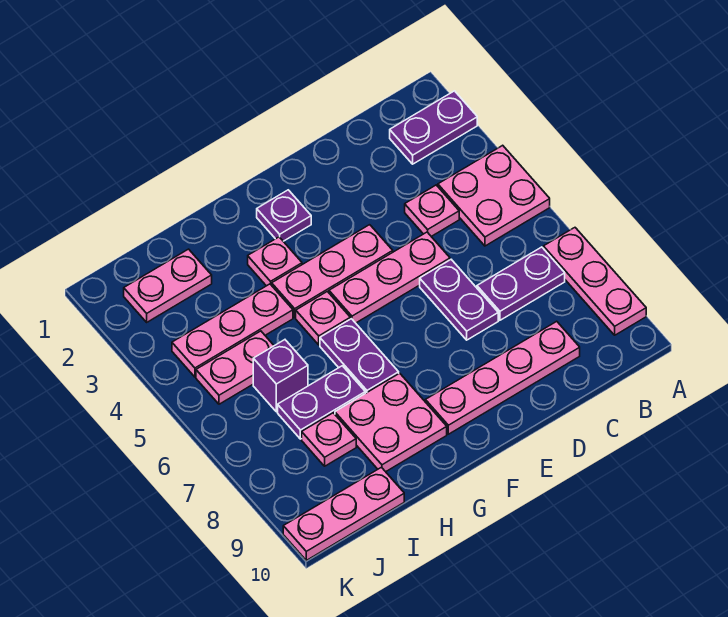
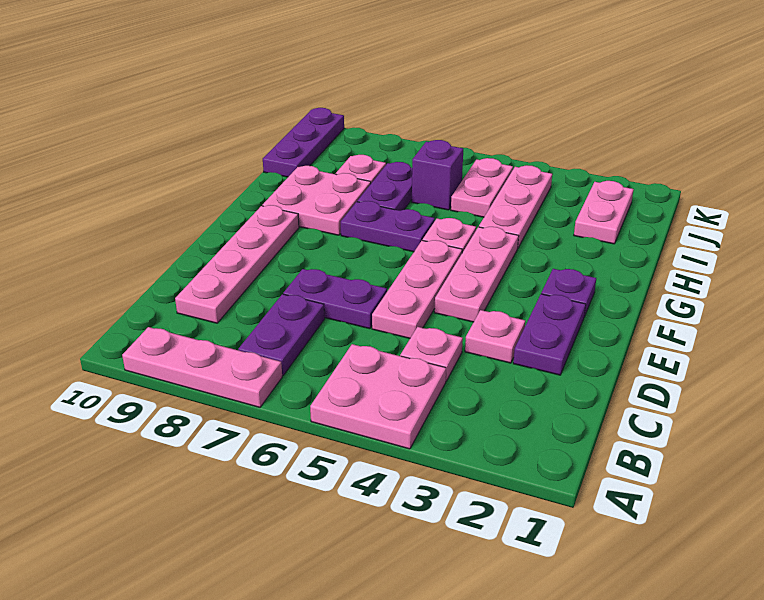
purple 1x2 plate [390,91,477,164] -> purple 1x2 plate moved to [513,294,586,375]
pink 1x1 plate [248,237,302,286] -> pink 1x1 plate moved to [465,310,525,363]
pink 1x3 plate [283,467,404,560] -> purple 1x3 plate [263,108,344,177]

